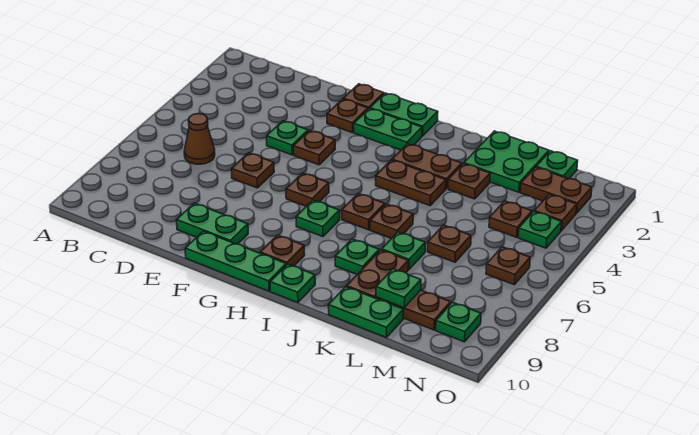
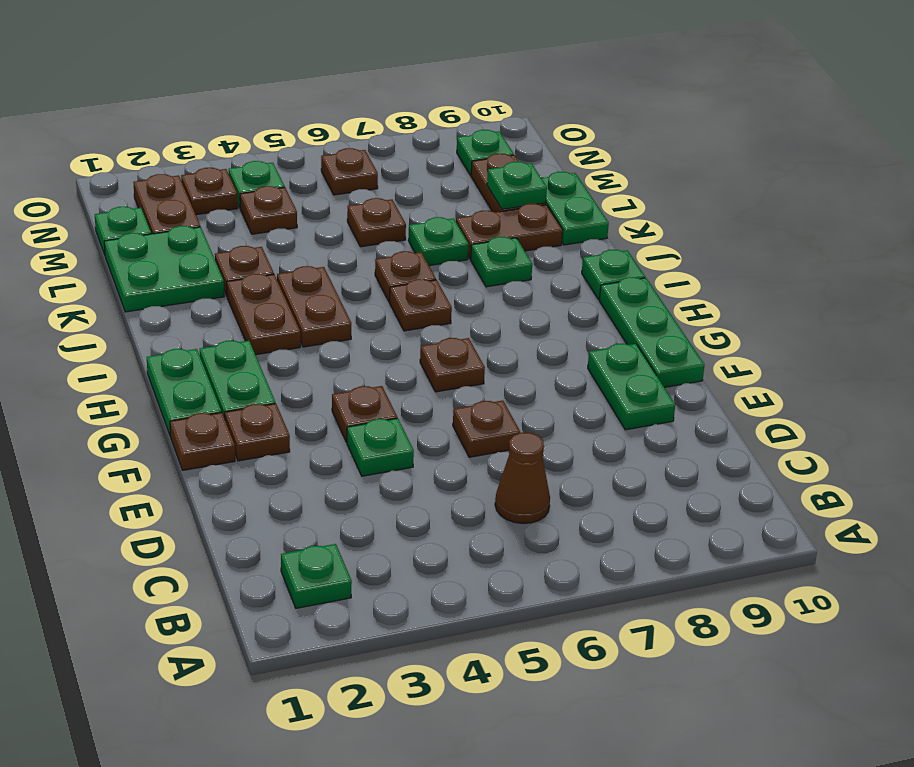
green 1x1 plate [296,200,340,237] -> green 1x1 plate moved to [281,544,352,608]
brown 1x1 plate [260,235,305,266] -> none

